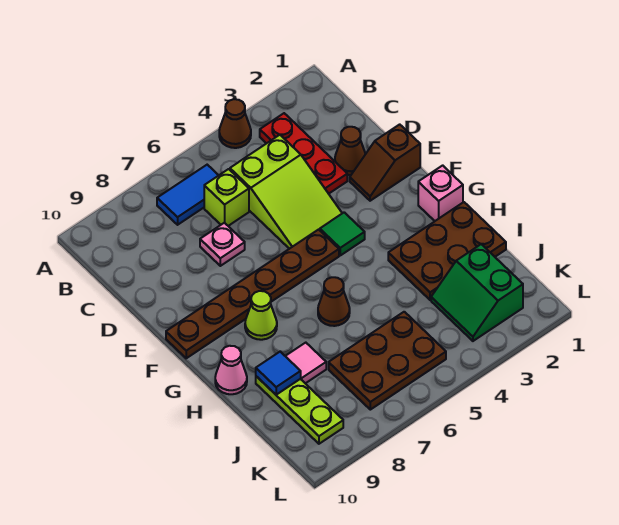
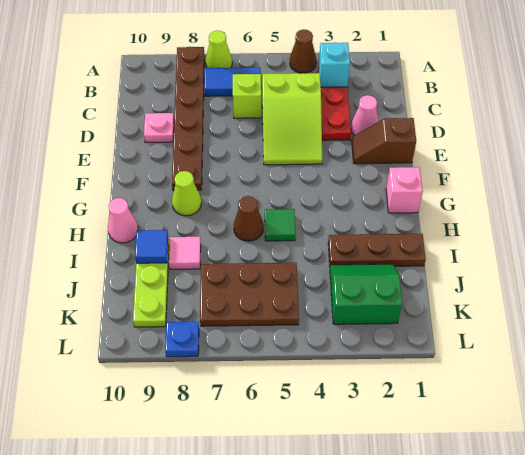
none -> lime 1x1 cone [205,30,232,68]
none -> cyan 1x1 brick [319,43,350,87]
brown 1x1 cone [335,127,365,175] -> pink 1x1 cone [351,95,379,136]
pink 1x1 plate [200,223,245,266] -> pink 1x1 plate moved to [144,113,174,142]
green 1x1 tile [320,212,365,255] -> green 1x1 tile moved to [265,209,296,241]
brown 1x6 plate [166,230,339,358] -> brown 1x6 plate turned to [172,47,204,191]
brown 2x3 plate [388,202,506,300] -> brown 1x3 plate [328,234,426,266]
green 2x2 slope [431,244,523,341] -> green 2x2 slope turned to [330,264,402,324]
none -> blue 1x1 plate [165,322,199,357]

